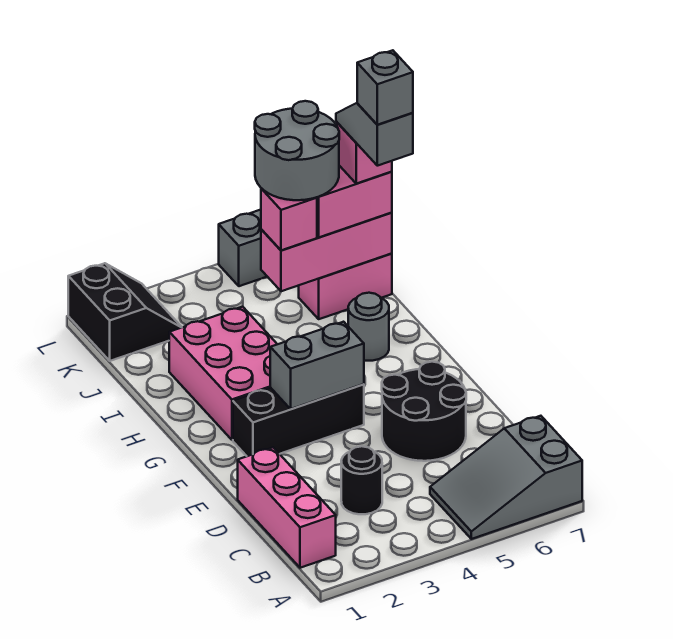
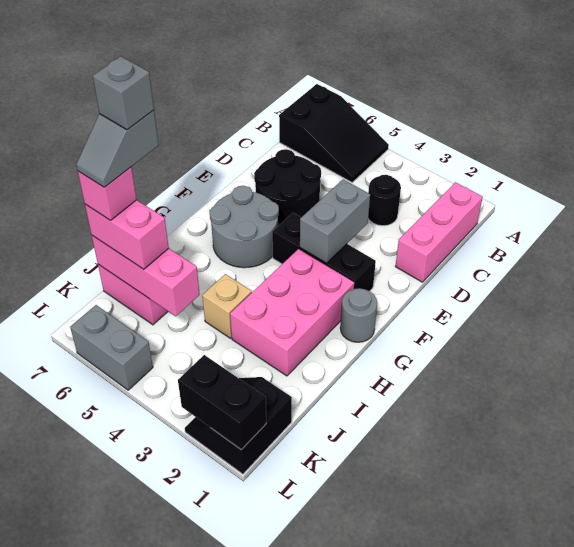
grey 2x3 slope [430,416,582,539] -> black 2x3 slope [279,84,389,182]
grey 1x2 brick [270,322,364,409] -> grey 1x2 brick turned to [300,179,370,263]
grey 1x1 round brick [348,293,389,361] -> grey 1x1 round brick moved to [340,288,377,342]
none -> tan 1x1 brick [202,274,252,338]
pink 1x1 brick [261,188,317,251] -> none
grey 2x2 round brick [255,101,339,200] -> grey 2x2 round brick moved to [210,186,279,268]
none -> black 1x2 brick [178,355,266,450]

